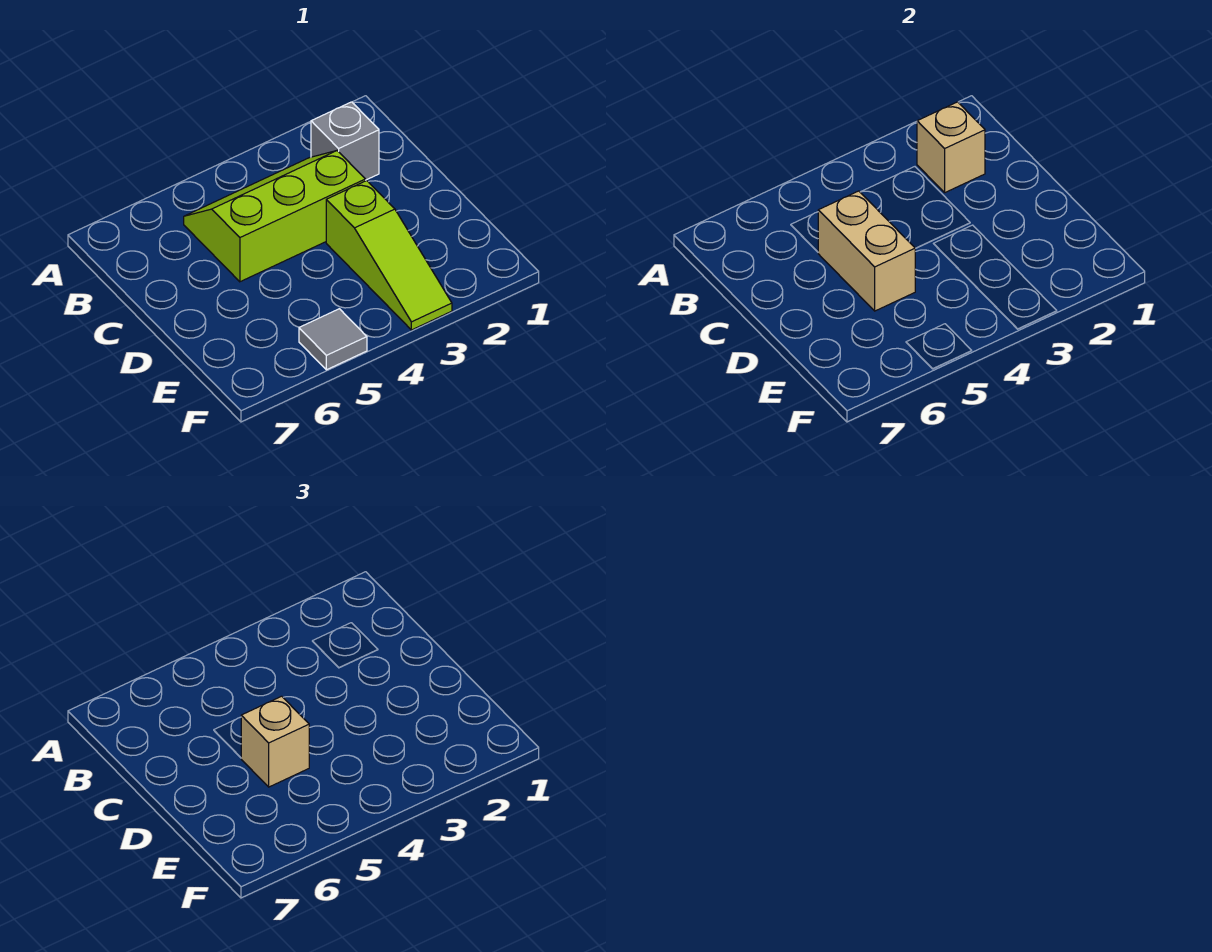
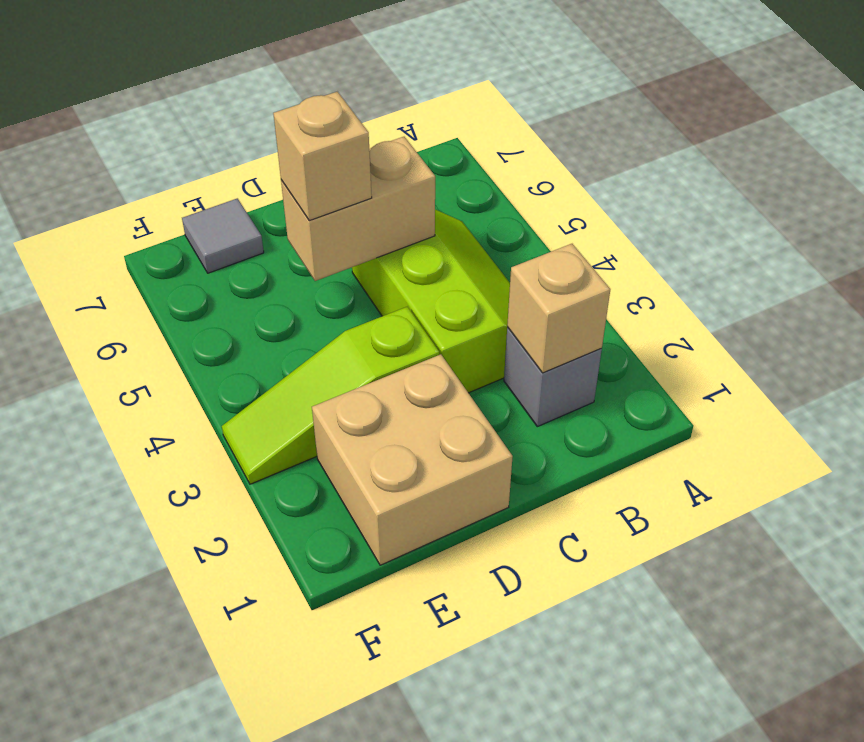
none -> tan 2x2 brick [312,354,513,565]
grey 1x1 tile [299,309,367,370] -> grey 1x1 tile moved to [182,198,264,273]

